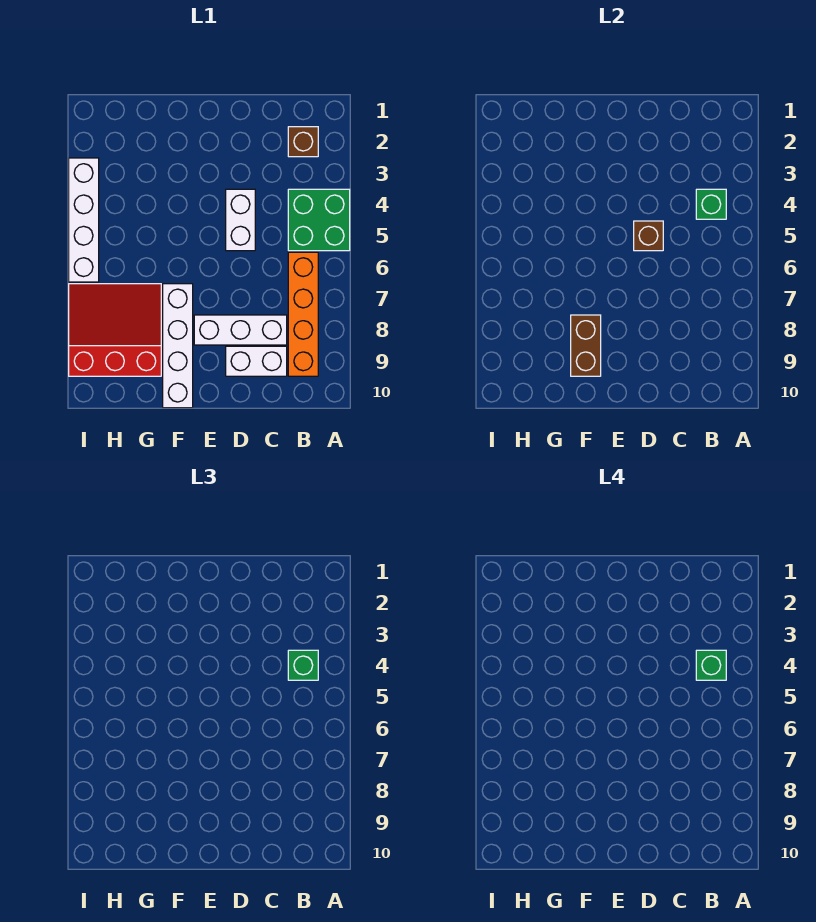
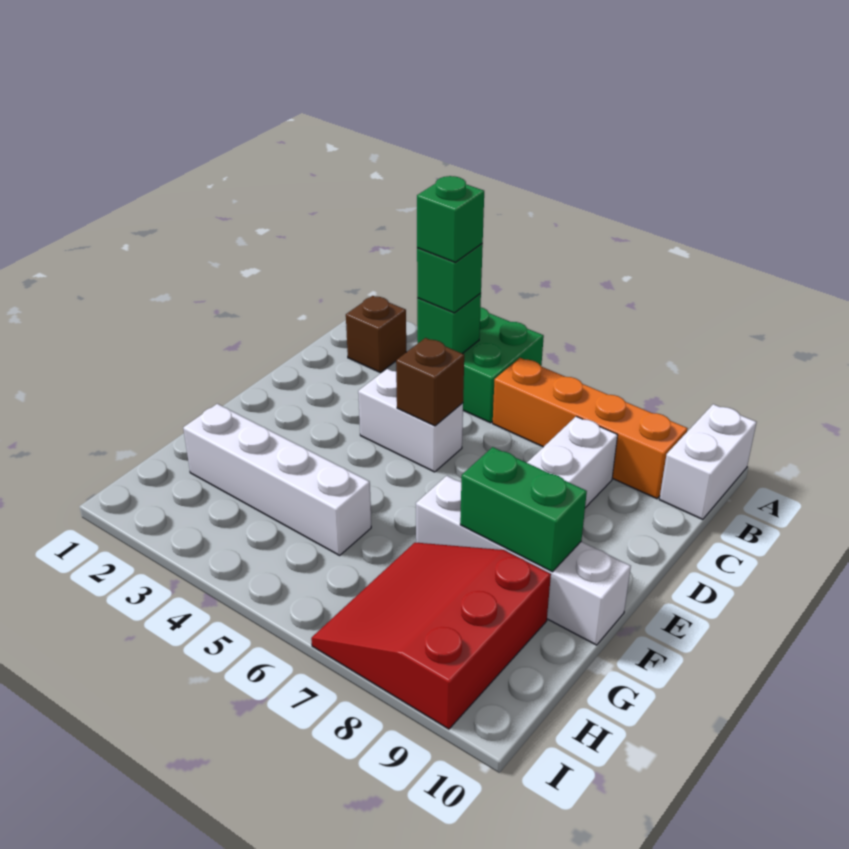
white 1x2 brick [226,346,287,376] -> white 1x2 brick moved to [659,404,757,520]
brown 1x2 brick [571,315,601,376] -> green 1x2 brick [460,447,587,572]
white 1x4 brick [69,158,99,282] -> white 1x4 brick moved to [183,404,371,555]

